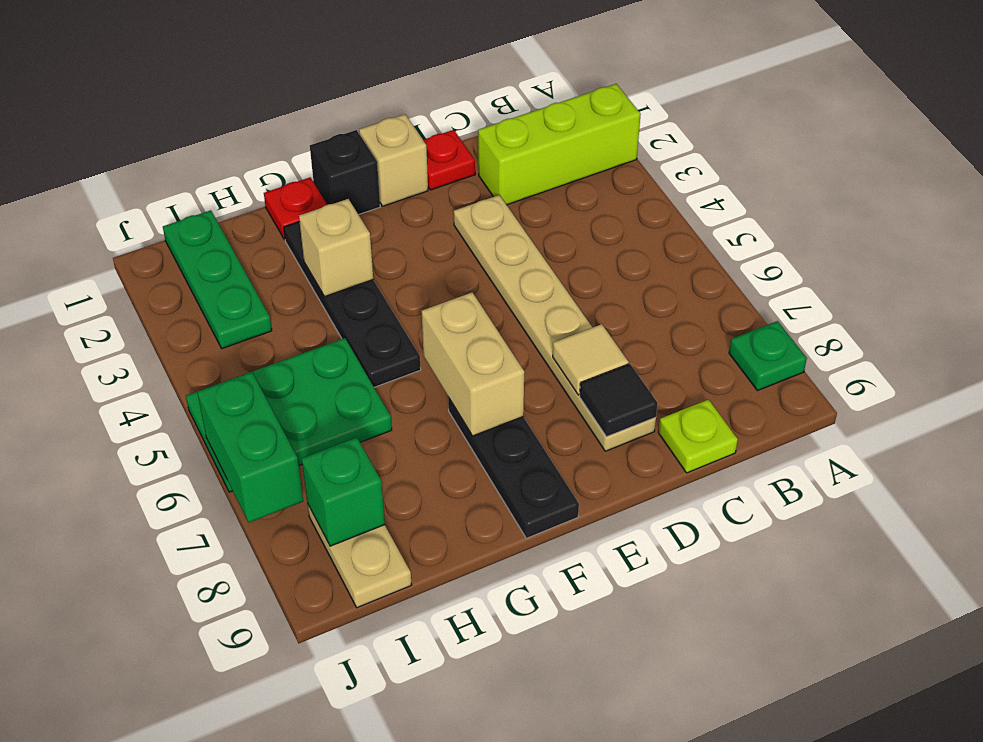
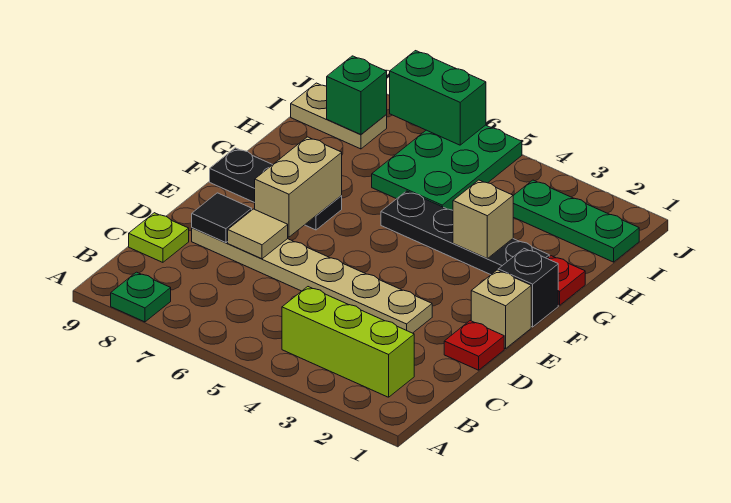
lime 1x3 brick [478,84,641,205] -> lime 1x3 brick turned to [282,287,414,397]
tan 1x2 brick [422,292,524,436] -> tan 1x2 brick turned to [255,137,342,237]

